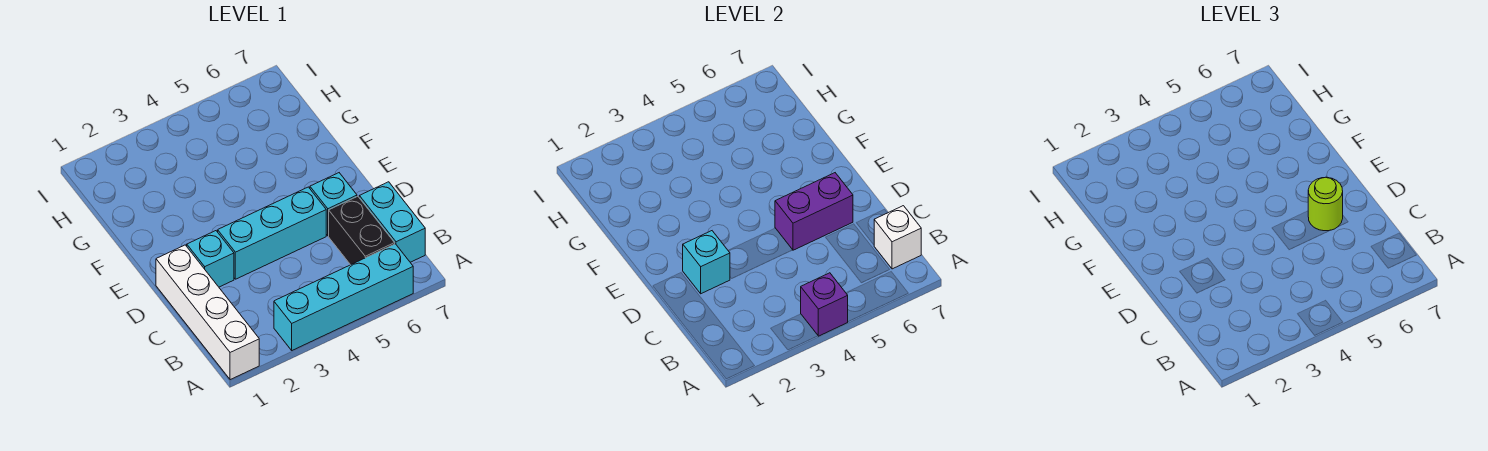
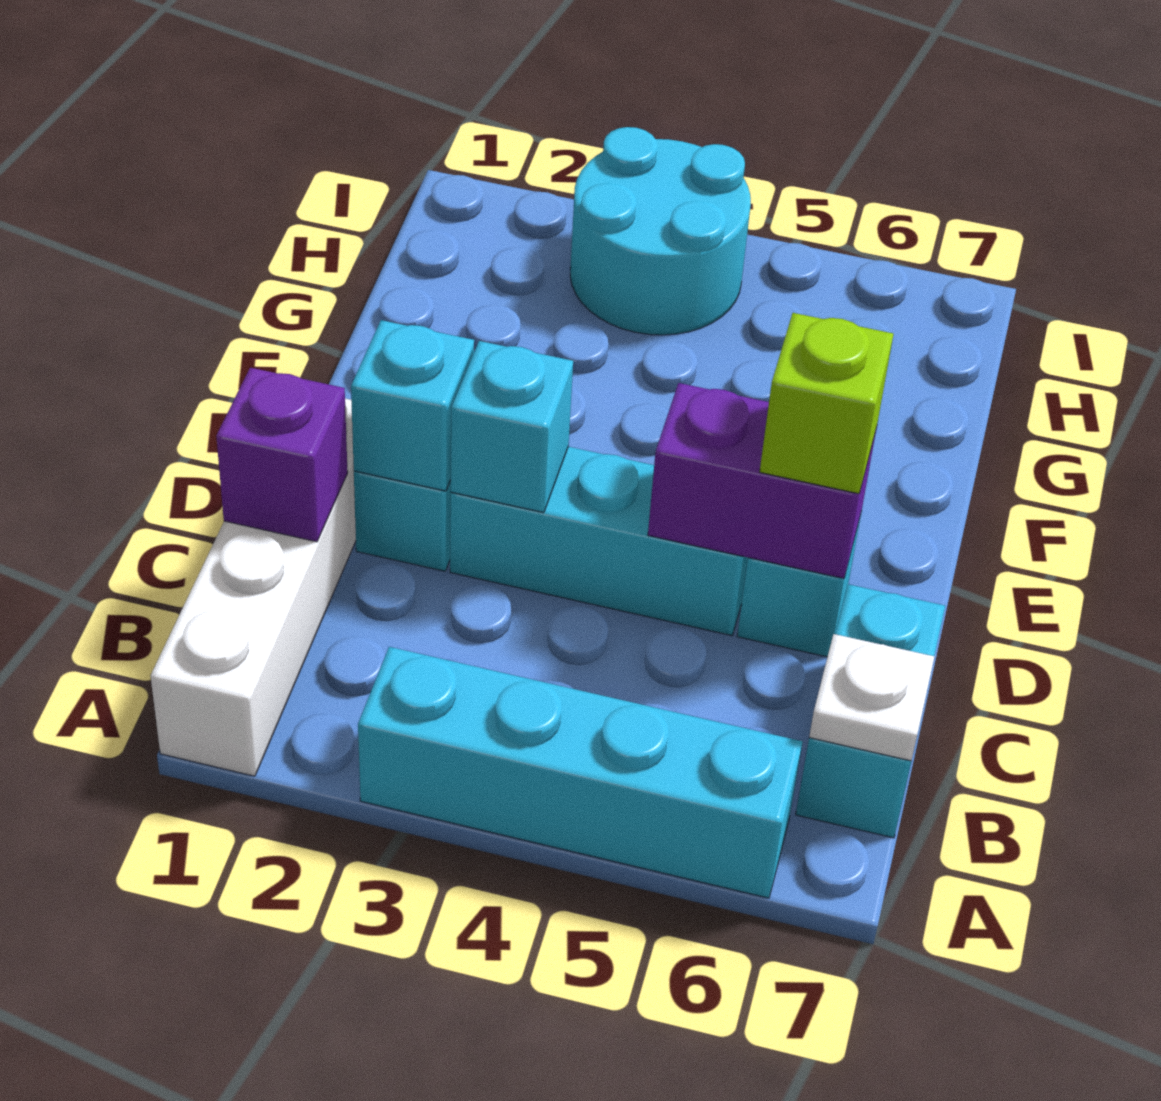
purple 1x1 brick [801,273,848,336] -> purple 1x1 brick moved to [216,368,348,542]
black 1x2 brick [329,196,395,265] -> none
white 1x1 brick [874,206,921,269] -> white 1x1 plate [809,634,934,761]
none -> cyan 1x1 brick [451,341,573,513]
lime 1x1 round brick [1308,177,1343,231] -> lime 1x1 brick [760,313,893,494]
none -> cyan 2x2 round brick [570,127,751,335]

